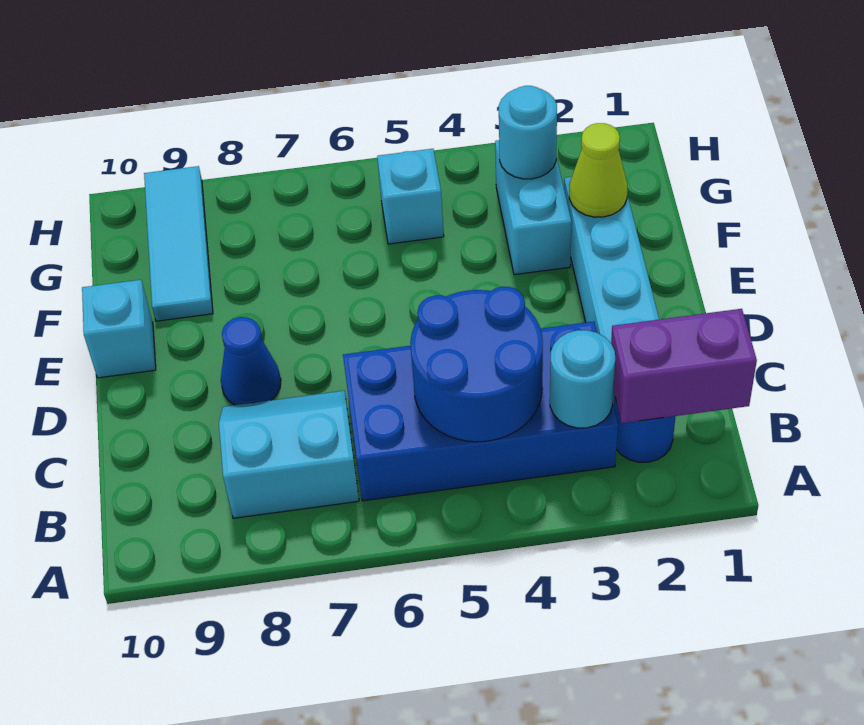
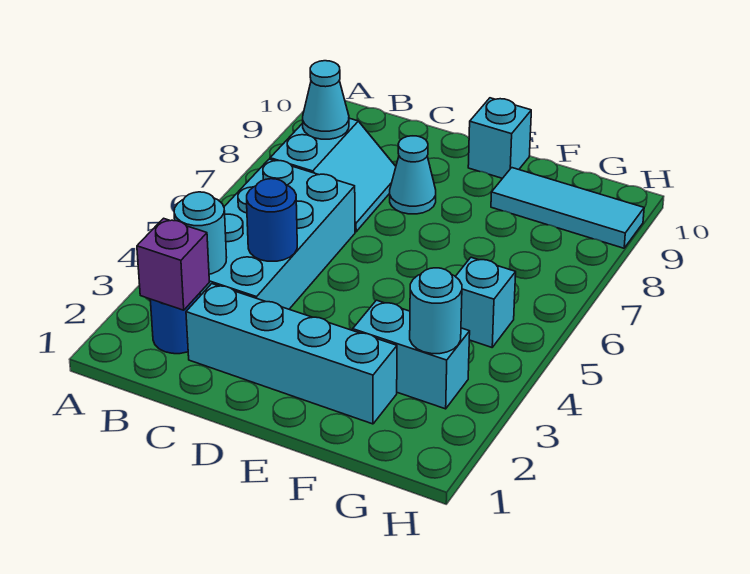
purple 1x2 brick [611,309,757,423] -> purple 1x1 brick [137,218,209,310]
blue 2x4 brick [343,322,618,501] -> cyan 2x4 brick [200,159,355,309]
blue 2x2 round brick [410,287,543,442] -> blue 1x1 round brick [247,179,297,261]
none -> cyan 1x1 cone [303,61,349,139]
blue 1x1 cone [221,317,281,405] -> cyan 1x1 cone [390,136,436,214]
lime 1x1 cone [569,123,628,217] -> none

